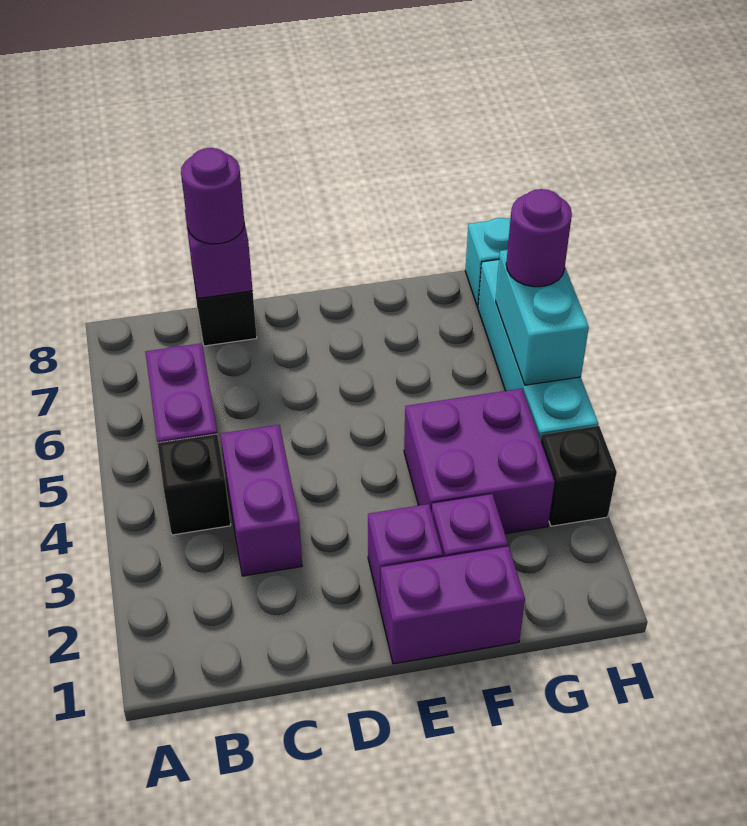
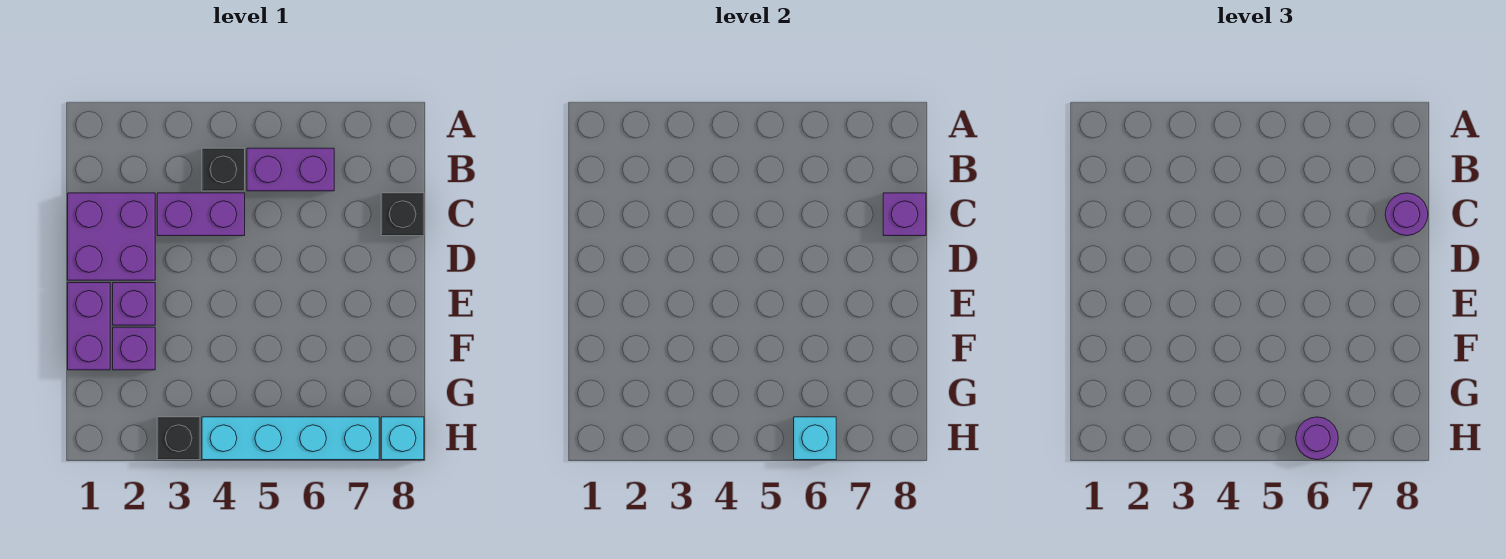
purple 2x2 brick [404,389,555,534] -> purple 2x2 brick moved to [68,193,155,280]
cyan 1x2 brick [496,250,589,385] -> cyan 1x1 brick [794,417,836,460]

